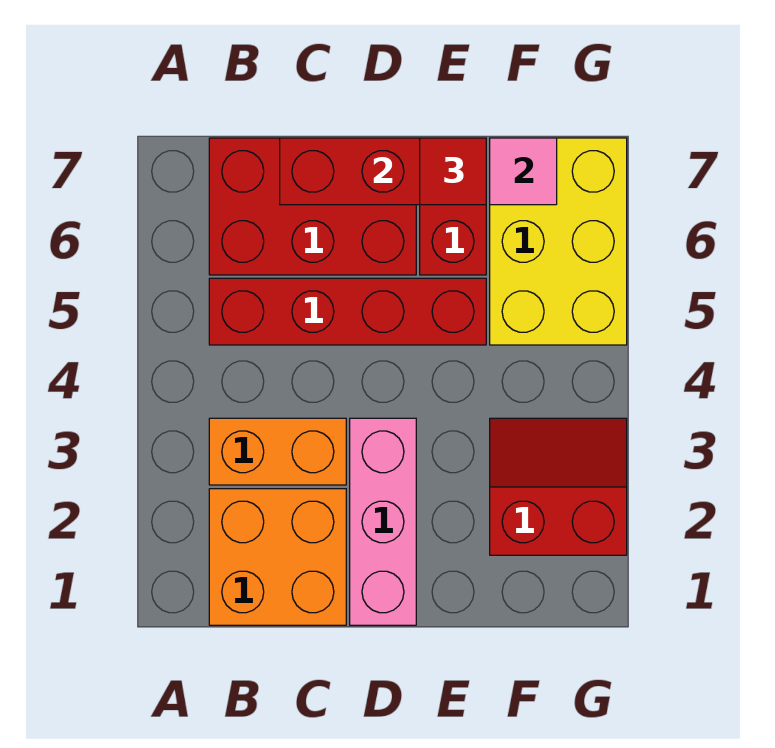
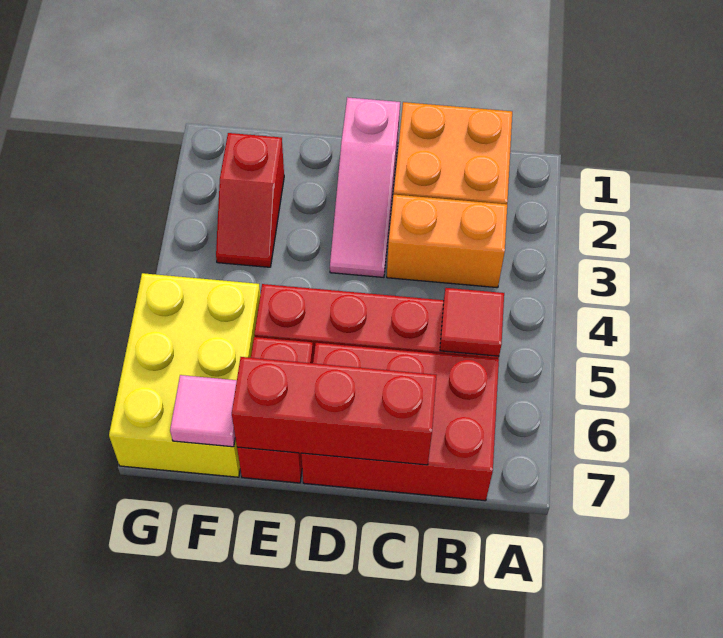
pink 1x3 brick [350,418,416,625] -> pink 1x3 slope [330,97,400,277]
red 1x1 tile [420,138,486,205] -> red 1x1 tile moved to [440,288,504,356]
red 2x2 slope [490,418,627,555] -> red 1x2 slope [216,133,284,267]

